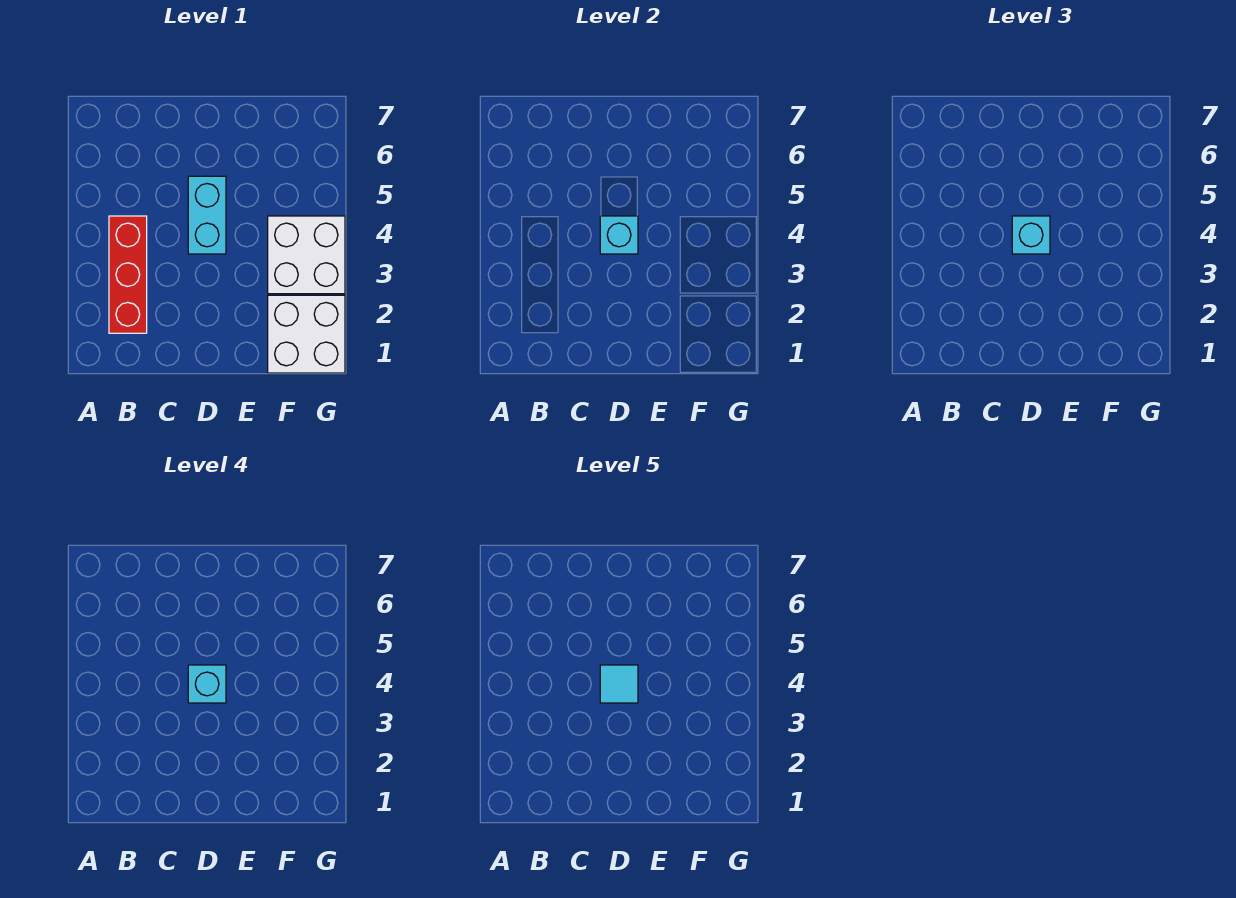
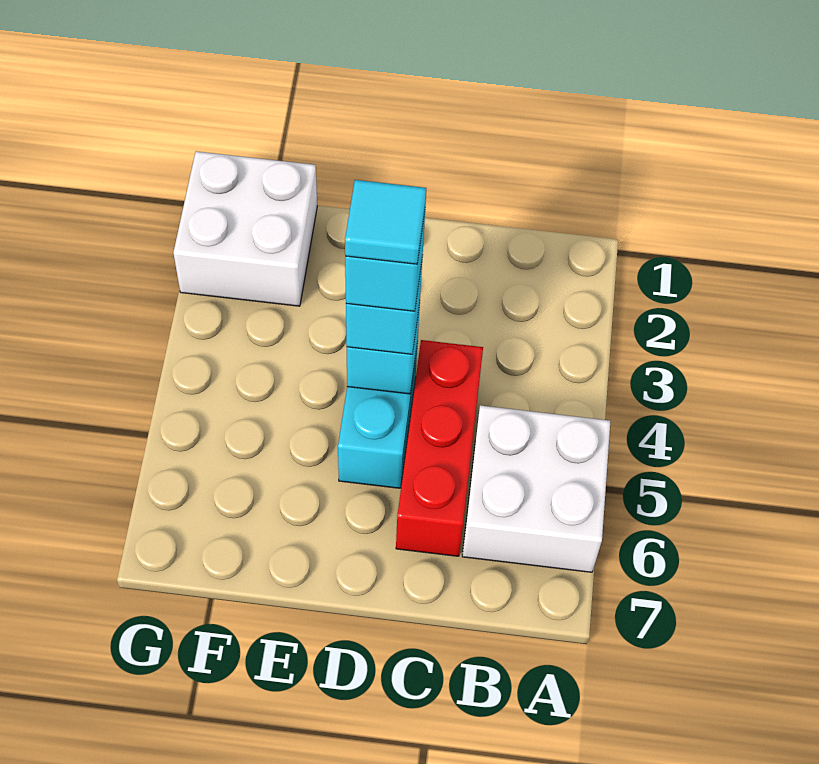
red 1x3 brick [109,216,147,333] -> red 1x3 brick moved to [396,340,483,556]
white 2x2 brick [268,216,345,294] -> white 2x2 brick moved to [462,405,610,572]

